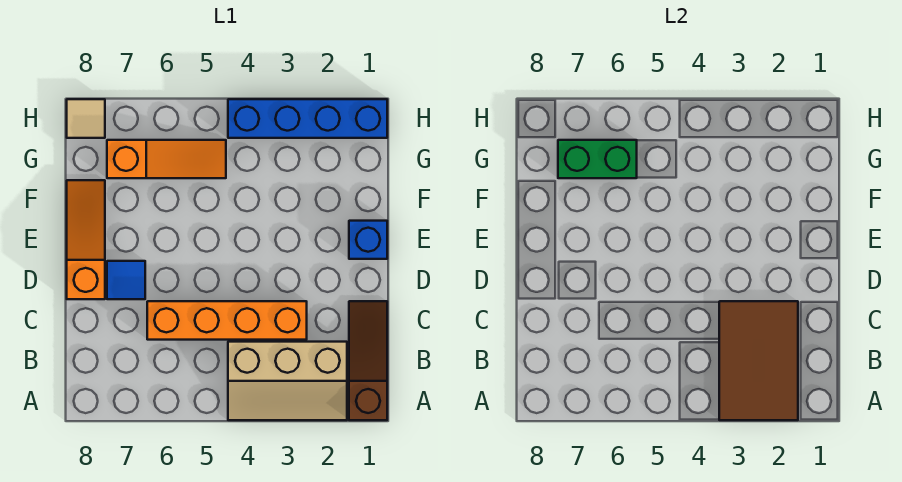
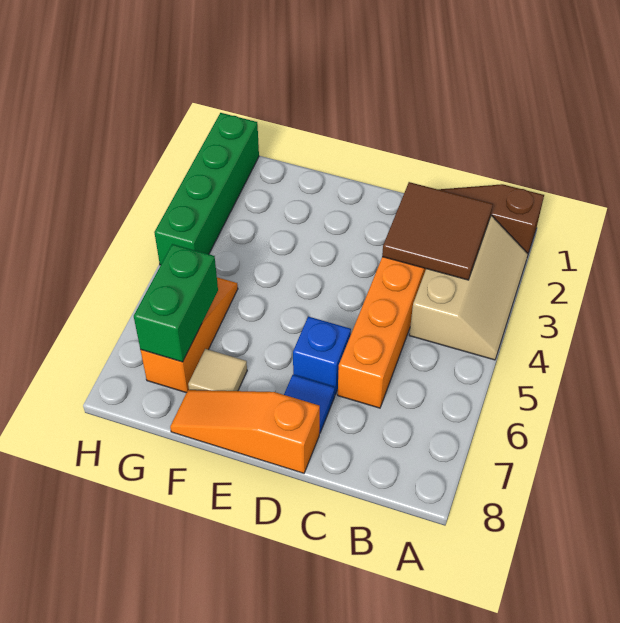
brown 2x3 tile [719,301,798,420] -> brown 2x2 tile [382,182,493,280]
blue 1x1 brick [349,221,387,259] -> blue 1x1 brick moved to [293,317,351,395]
blue 1x4 brick [228,99,387,138] -> green 1x4 brick [154,113,259,265]
tan 1x1 tile [67,99,105,138] -> tan 1x1 tile moved to [188,349,247,391]

